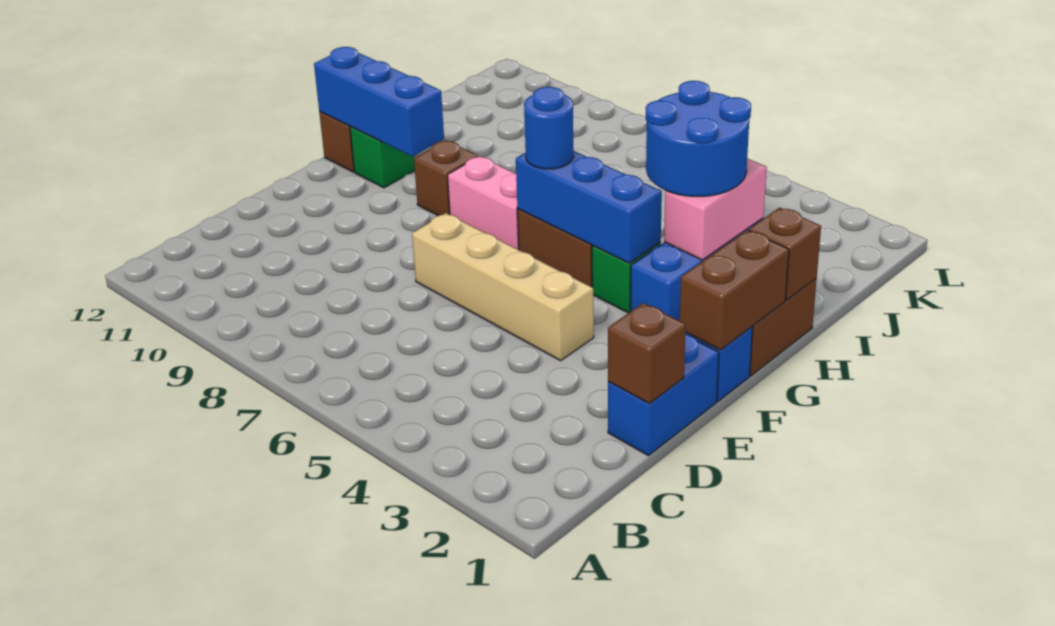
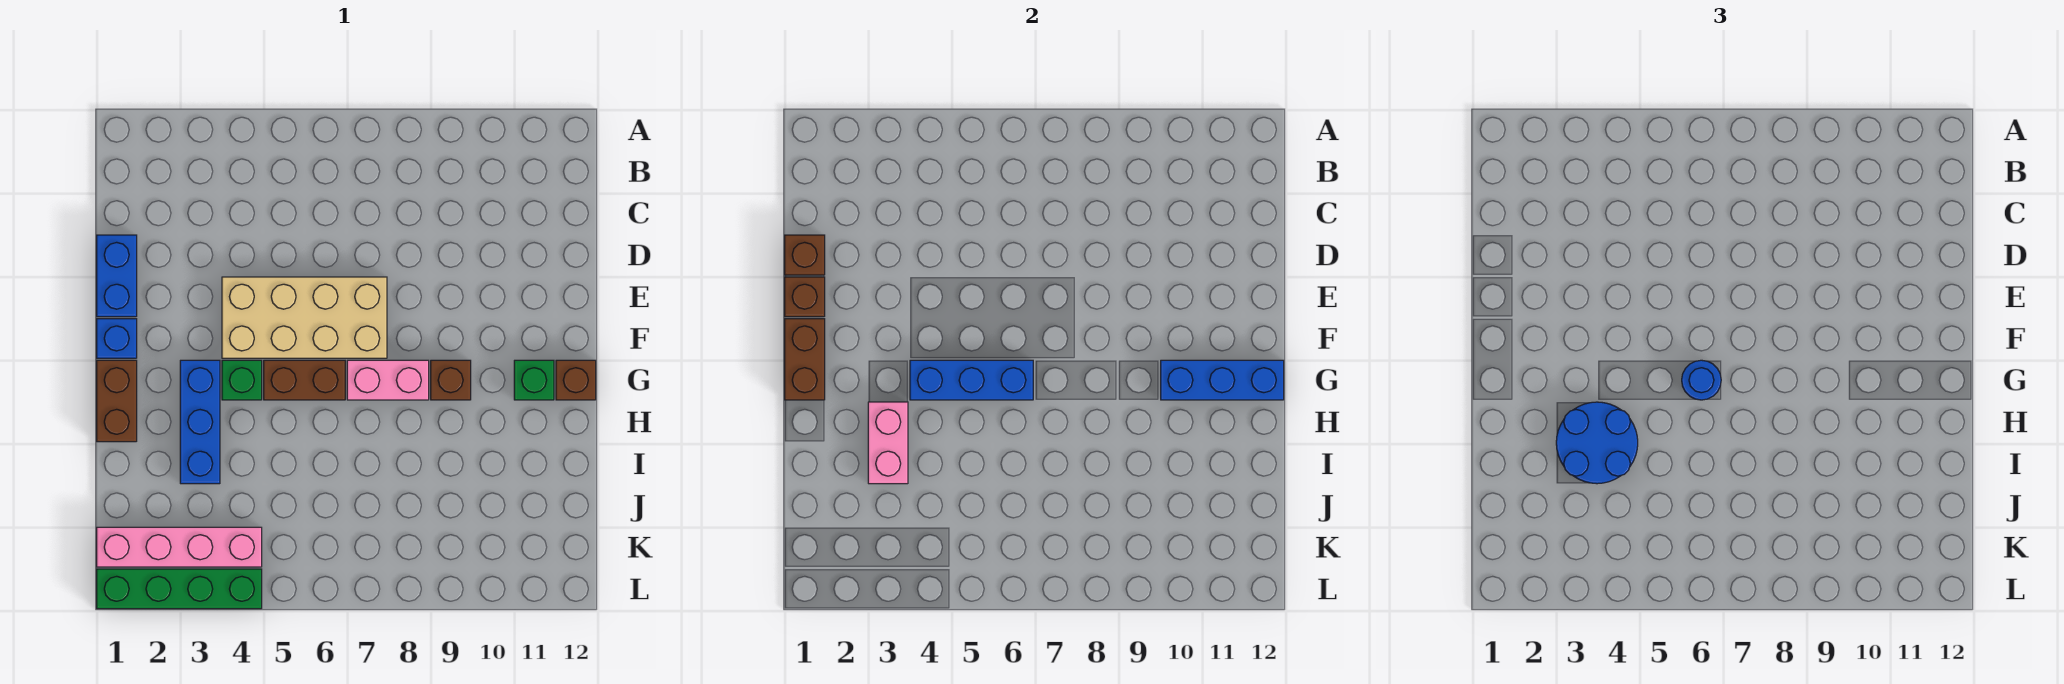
tan 1x4 brick [412,213,594,361] -> tan 2x4 brick [222,277,387,358]
brown 1x1 brick [749,208,821,300] -> brown 1x1 brick moved to [785,277,825,317]
none -> pink 1x4 brick [97,527,262,567]
none -> green 1x4 brick [97,569,262,609]

